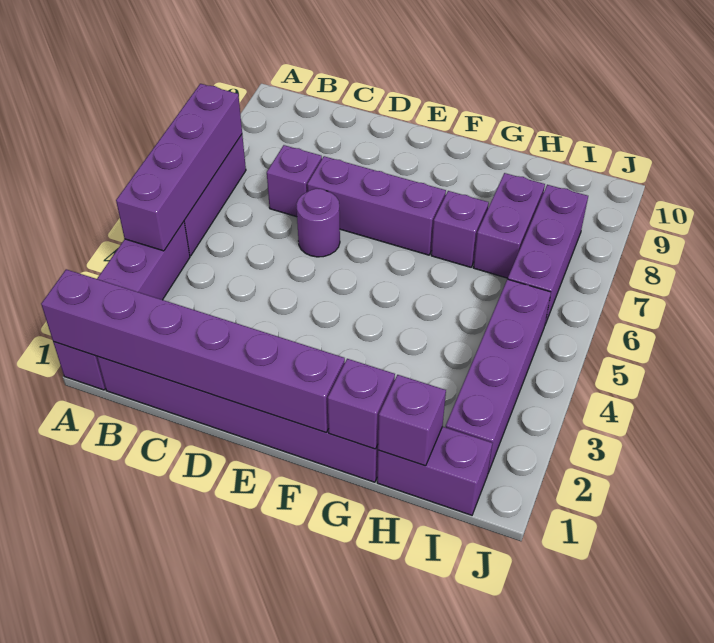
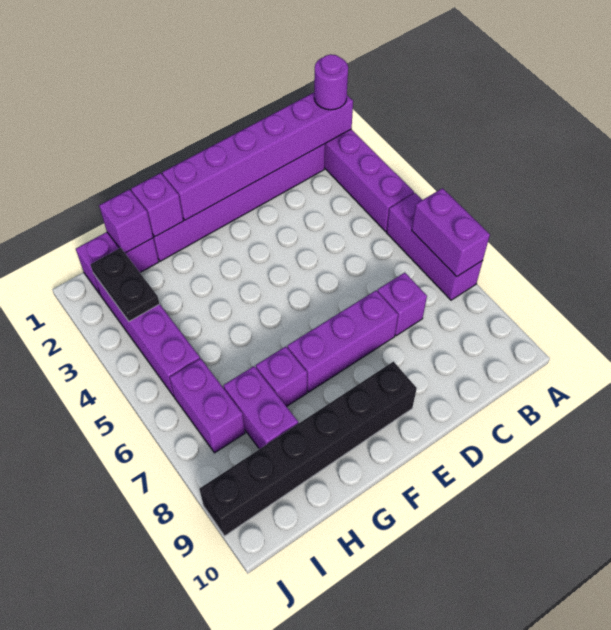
purple 1x4 brick [116,84,242,251] -> purple 1x2 brick [412,188,490,277]
purple 1x1 round brick [296,189,340,257] -> purple 1x1 round brick moved to [314,54,348,110]
none -> black 1x6 brick [199,362,417,536]
none -> black 1x2 plate [90,248,160,321]
purple 1x3 brick [508,185,588,324] -> purple 1x2 brick [169,358,245,453]

